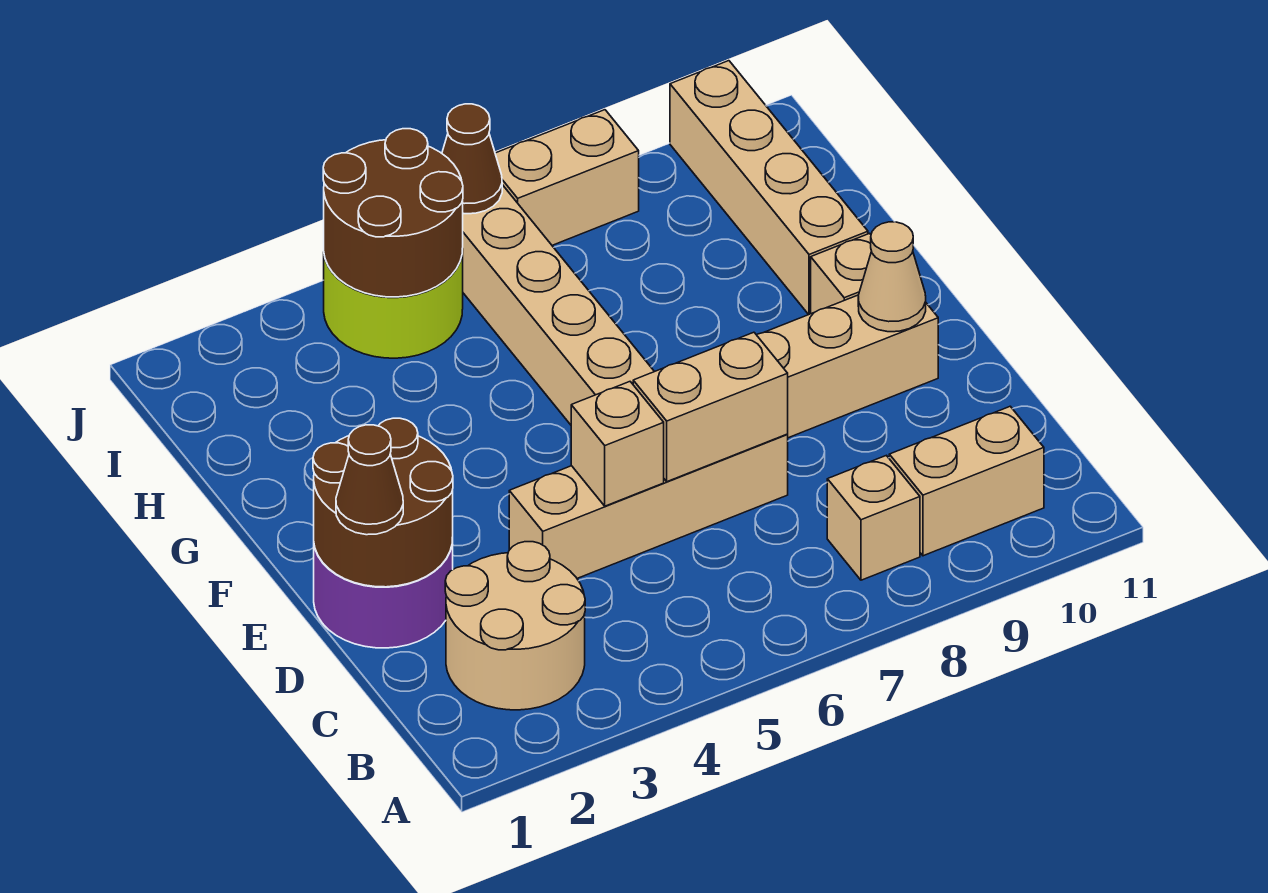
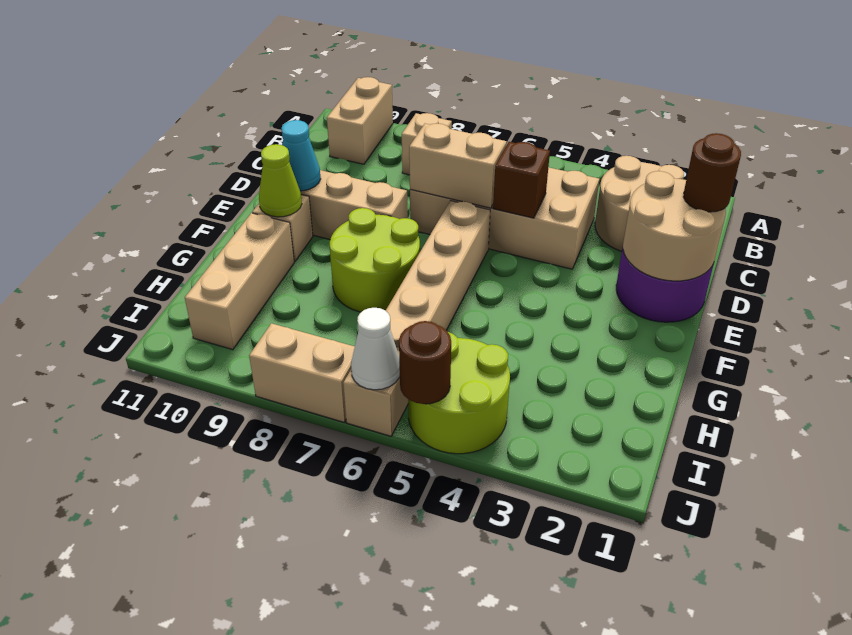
tan 1x2 brick [889,406,1044,556] -> tan 1x2 brick turned to [327,77,393,164]
brown 2x2 round brick [313,418,453,587] -> tan 2x2 round brick [623,171,726,281]
brown 1x1 cone [336,425,403,535] -> brown 1x1 round brick [683,133,741,212]
tan 1x4 brick [509,434,788,578] -> tan 2x4 brick [410,167,599,269]
tan 1x1 brick [571,382,664,506] -> brown 1x1 brick [493,142,550,218]
tan 1x1 cone [858,222,926,332] -> cyan 1x1 cone [282,120,320,191]
none -> lime 2x2 round brick [330,208,420,312]
none -> lime 1x1 cone [259,144,302,217]
tan 1x4 brick [670,61,868,315] -> tan 1x3 brick [185,213,294,350]
brown 2x2 round brick [323,129,463,297] -> brown 1x1 round brick [399,321,451,404]
brown 1x1 cone [442,104,502,214] -> white 1x1 cone [351,308,400,390]

